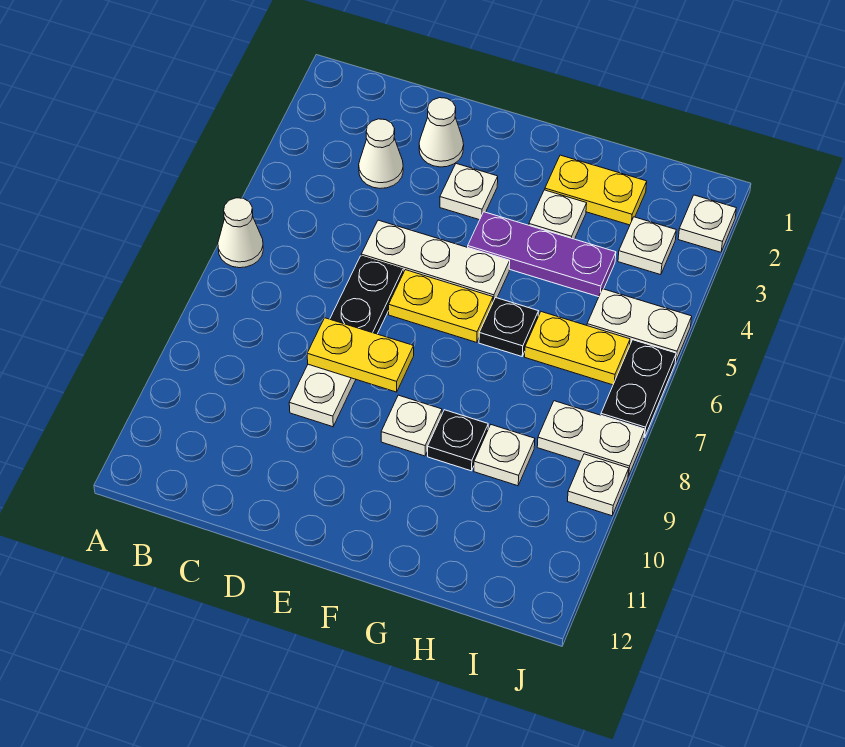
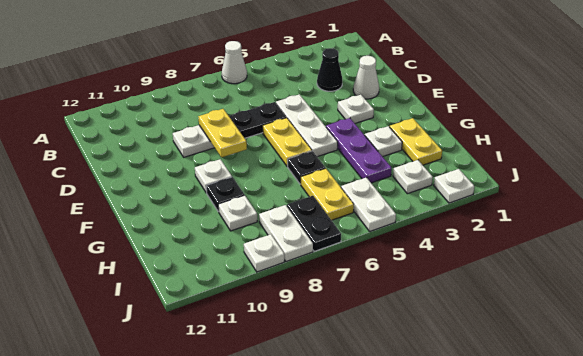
white 1x1 cone [359,119,403,188] -> black 1x1 cone [317,48,342,91]
black 1x2 plate [601,340,676,438] -> black 1x2 plate turned to [287,196,341,251]

